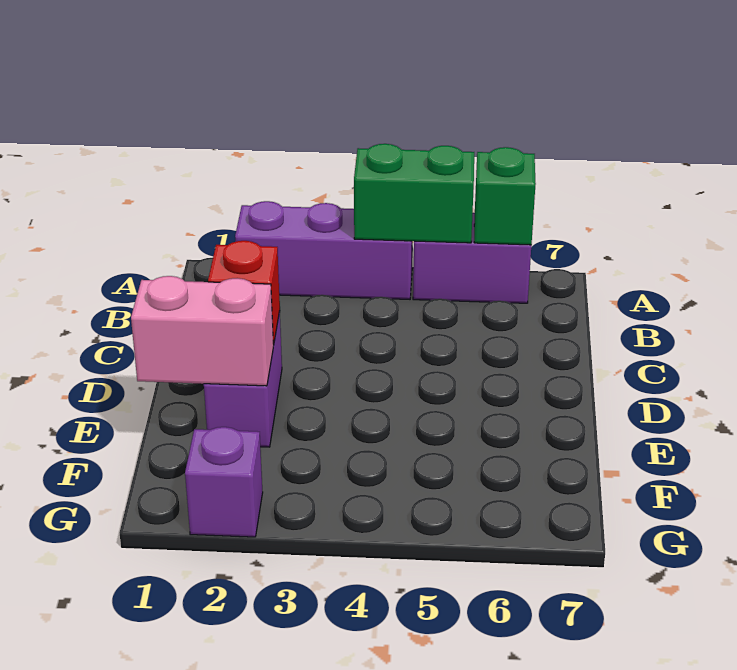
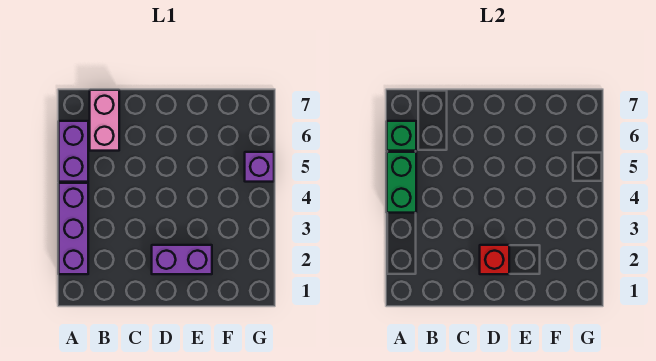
pink 1x2 brick [131,276,273,386] -> pink 1x2 brick moved to [90,90,119,151]
purple 1x1 brick [185,427,263,537] -> purple 1x1 brick moved to [245,152,274,182]

